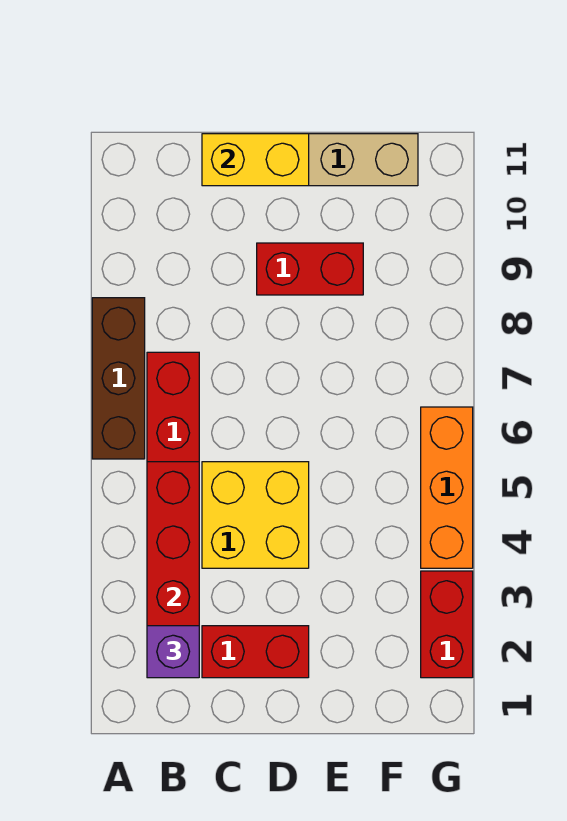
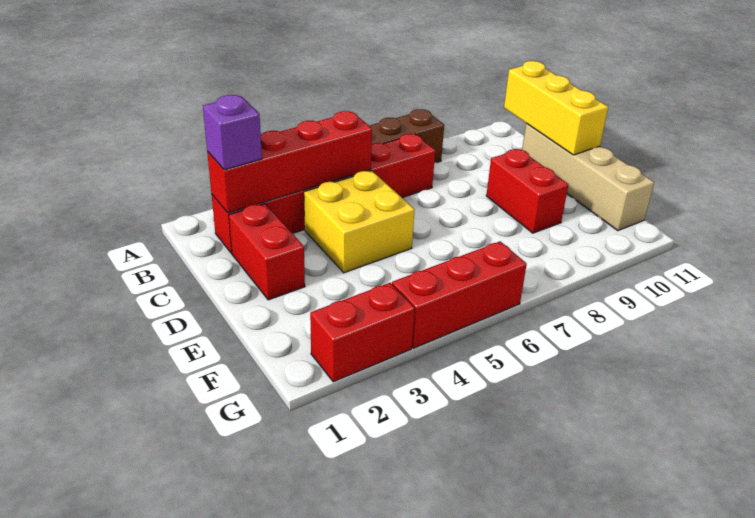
yellow 1x2 brick [202,134,309,186] -> yellow 1x3 brick [504,61,608,155]
orange 1x3 brick [421,407,473,568] -> red 1x3 brick [392,241,527,348]

